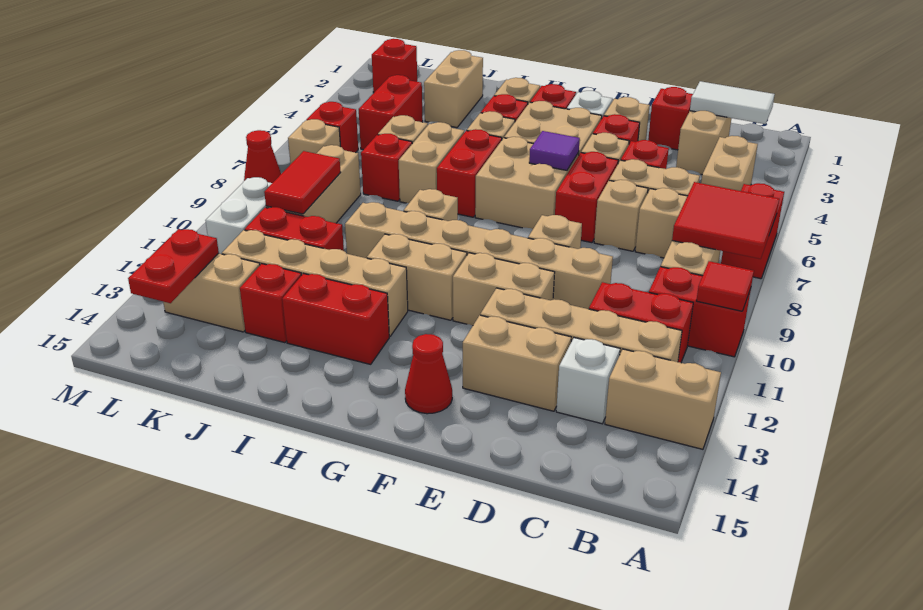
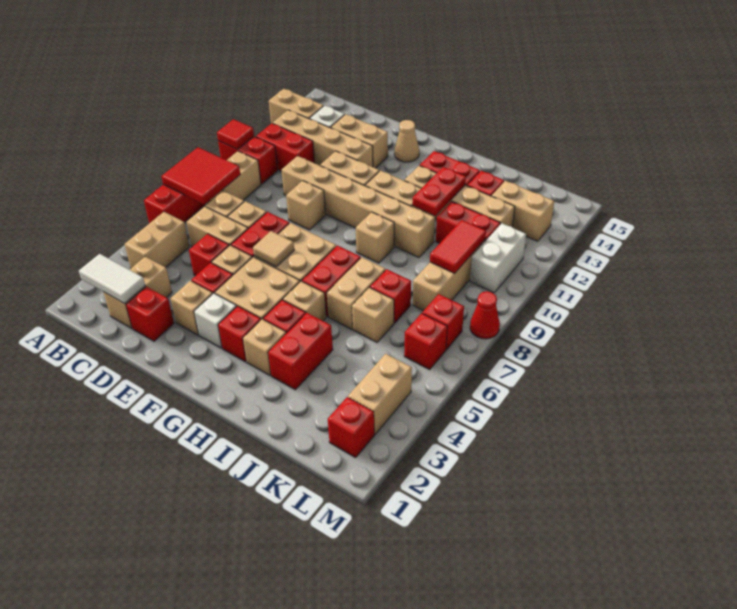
purple 1x1 tile [529,131,580,170] -> tan 1x1 tile [253,231,294,267]
red 1x1 cone [405,334,452,414] -> tan 1x1 cone [394,120,419,162]
tan 1x2 brick [424,50,483,128] -> tan 1x2 brick moved to [348,354,412,434]
red 1x2 brick [359,75,423,150] -> red 1x2 brick moved to [268,313,333,390]
tan 1x1 brick [288,119,340,164] -> red 1x1 brick [422,294,464,349]
red 1x2 plate [128,229,219,303] -> red 1x2 plate moved to [413,167,466,216]

